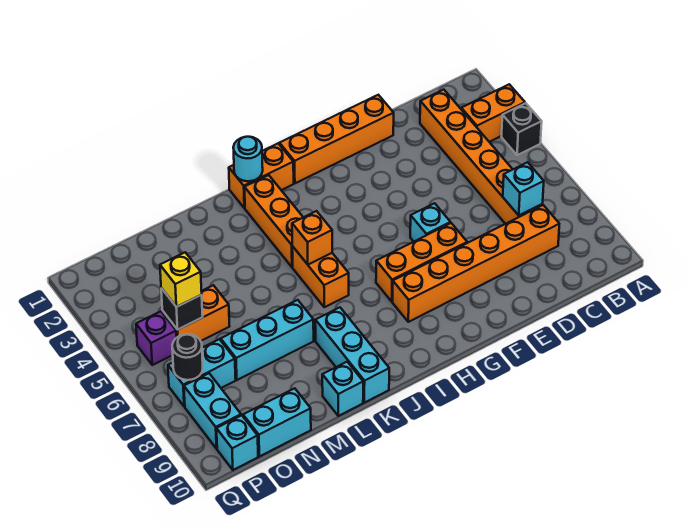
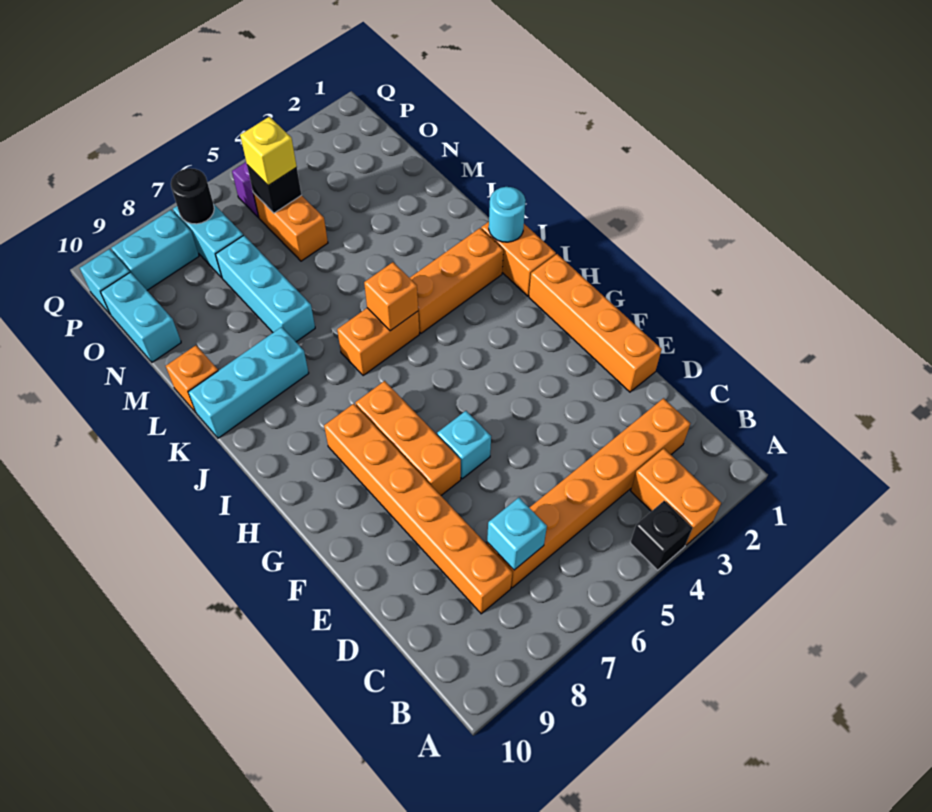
cyan 1x1 brick [322,362,363,416] -> orange 1x1 brick [166,345,218,412]

